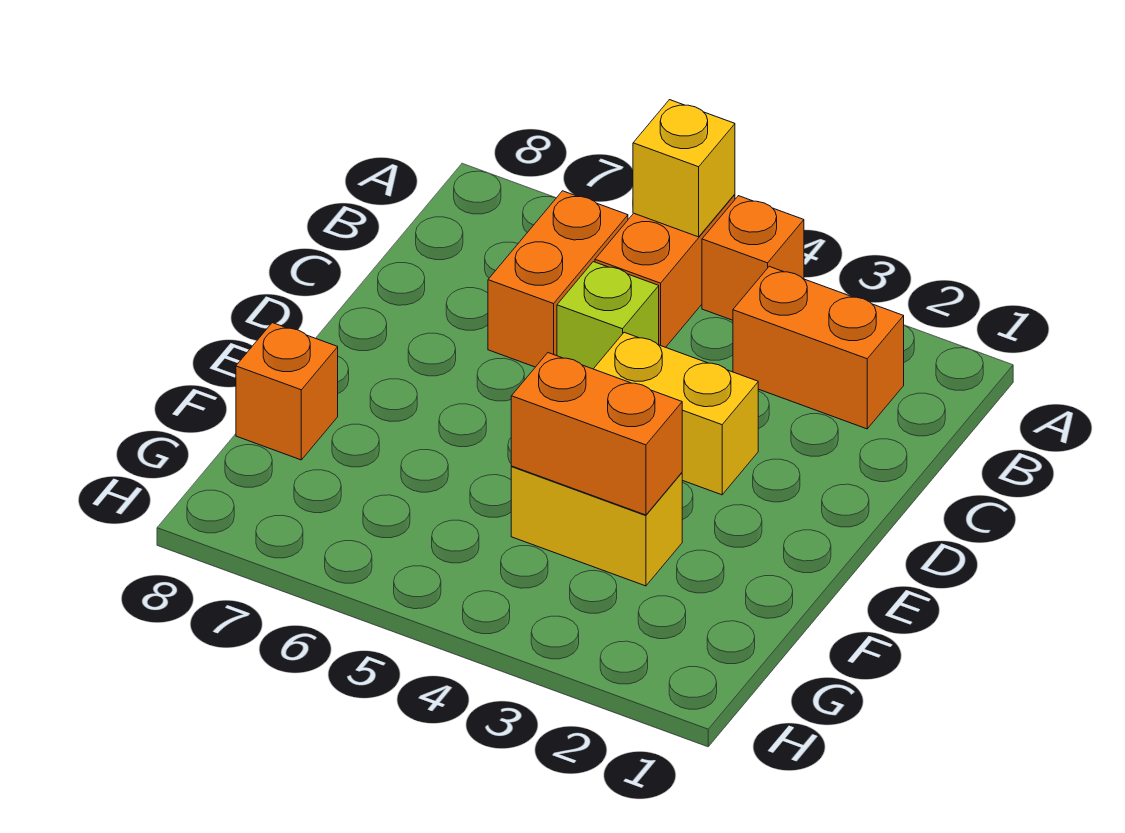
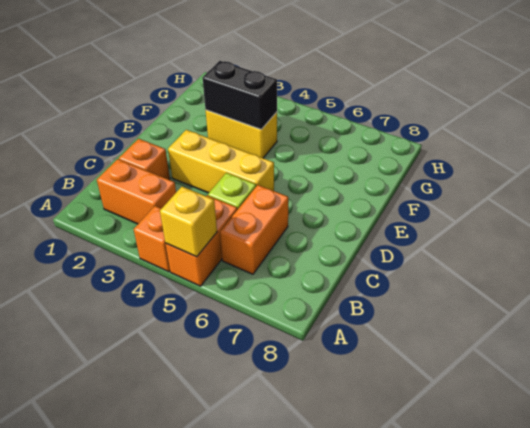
yellow 1x2 brick [594,332,758,495] -> yellow 1x3 brick [168,130,274,193]
orange 1x2 brick [511,353,682,515] -> black 1x2 brick [202,61,277,129]
orange 1x1 brick [236,323,338,460] -> orange 1x1 brick moved to [119,139,170,180]

